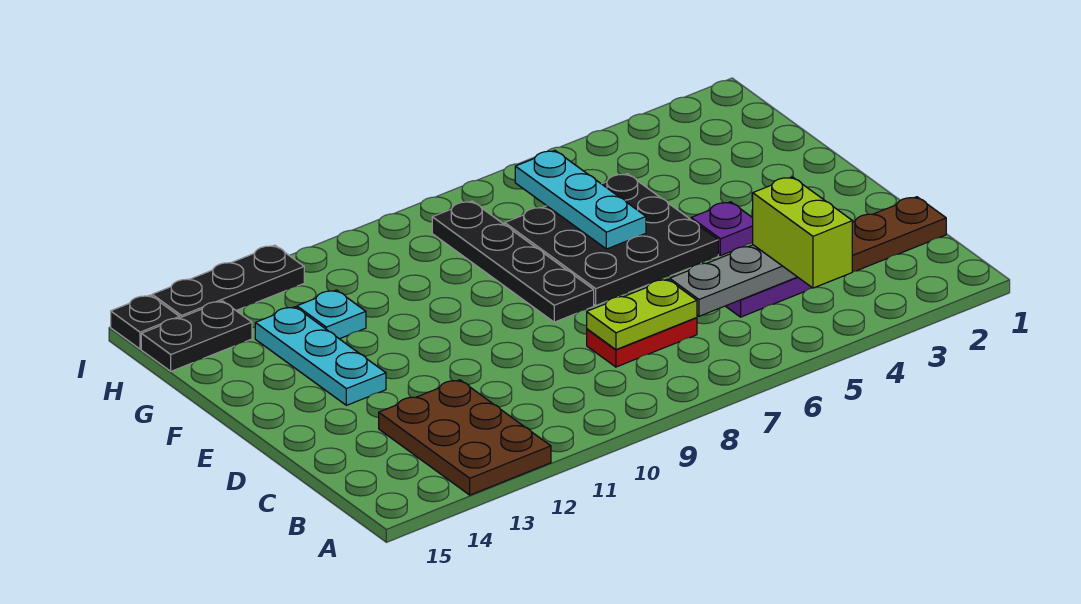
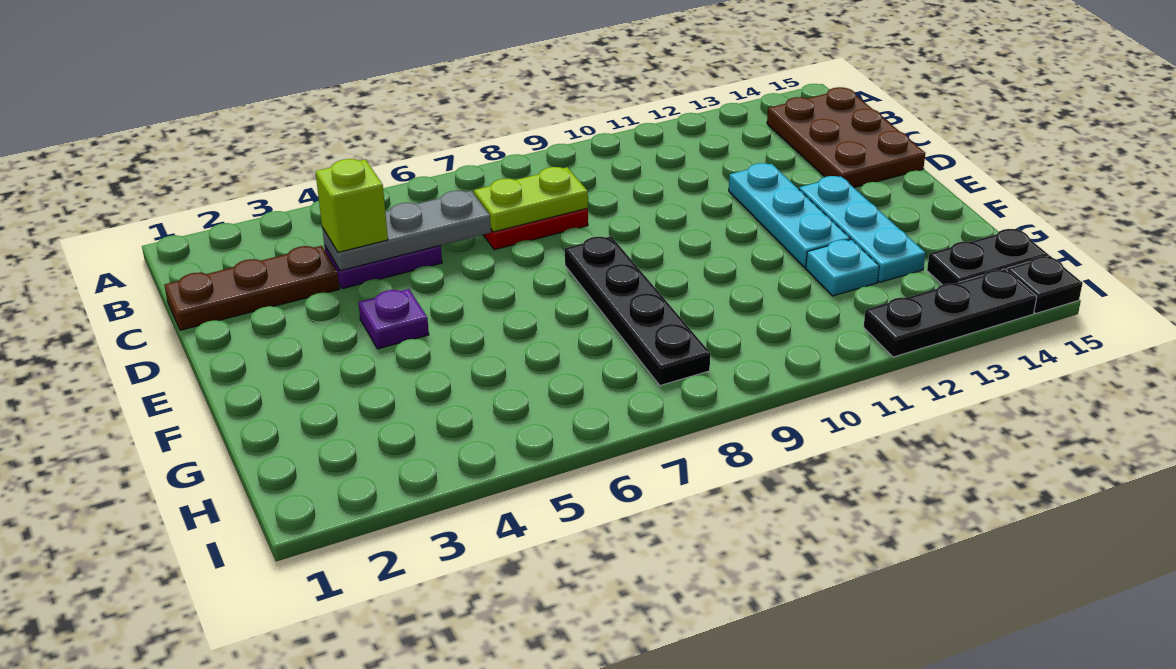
brown 2x3 plate [379,380,551,495] -> brown 2x3 plate moved to [767,87,925,188]
lime 1x2 brick [753,177,852,288] -> lime 1x1 brick [315,159,388,252]
black 3x3 plate [505,174,718,305] -> none
cyan 1x3 plate [515,150,646,249] -> cyan 1x3 plate moved to [729,163,850,268]

